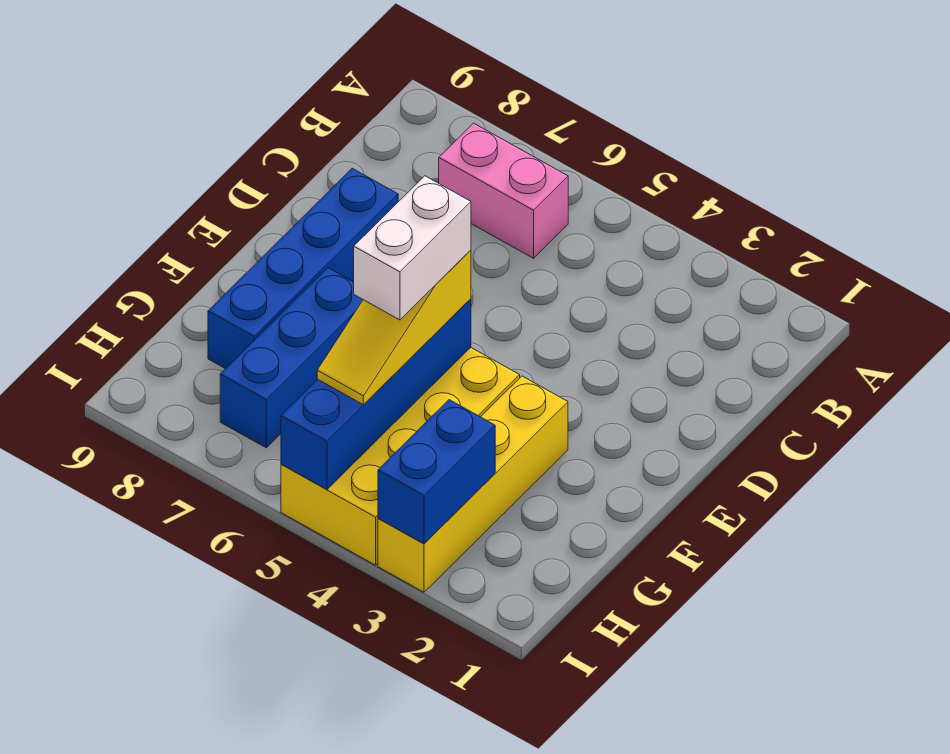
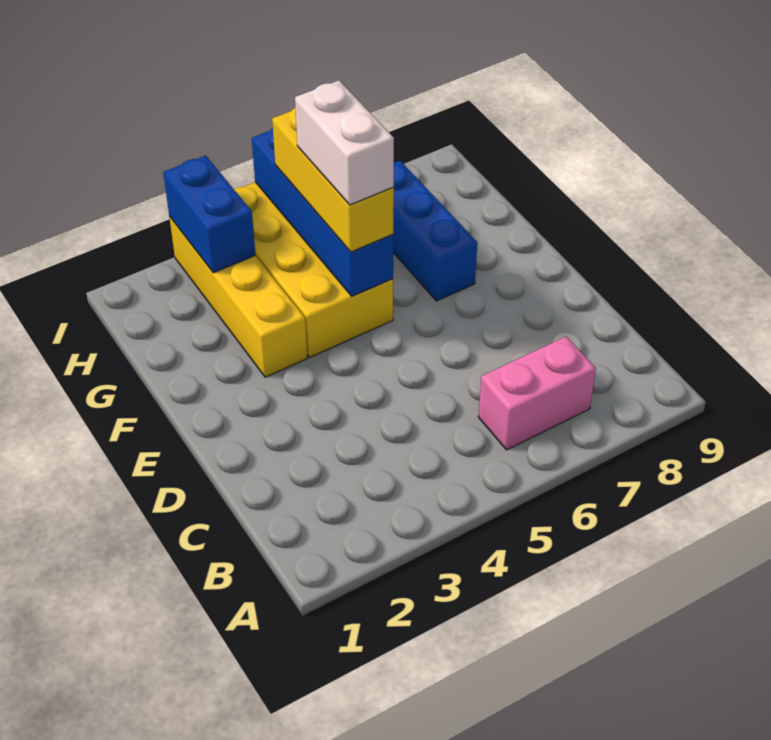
blue 1x4 brick [208,168,398,369] -> none
yellow 1x3 slope [317,250,471,405] -> yellow 1x3 brick [272,108,394,252]

